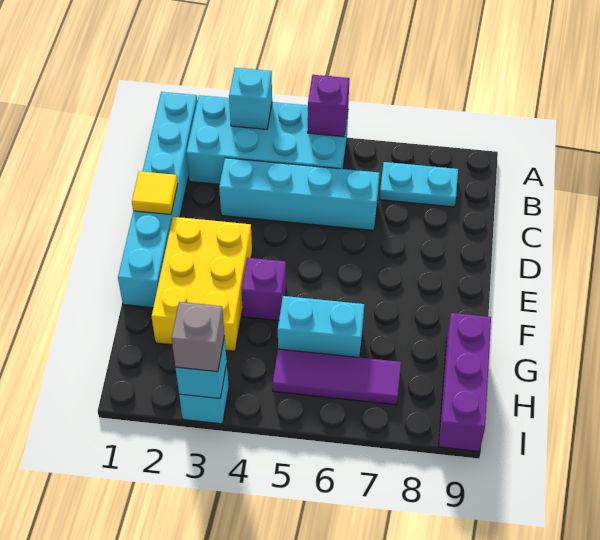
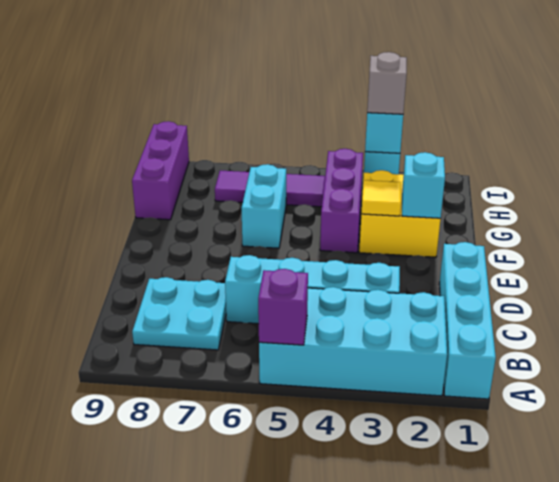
cyan 1x6 brick [118,92,197,308] -> cyan 1x4 brick [439,242,496,399]
cyan 1x1 brick [229,68,272,129] -> cyan 1x1 brick moved to [402,152,445,218]
cyan 1x2 plate [380,162,458,207] -> cyan 2x2 plate [132,277,226,350]
yellow 1x1 tile [132,171,178,215] -> yellow 1x1 tile moved to [361,180,401,216]
yellow 2x3 brick [152,217,252,351] -> yellow 2x2 brick [359,170,441,257]
purple 1x1 brick [242,258,286,320] -> purple 1x3 brick [320,149,363,253]
cyan 1x2 brick [278,296,364,357] -> cyan 1x2 brick turned to [241,164,286,248]

